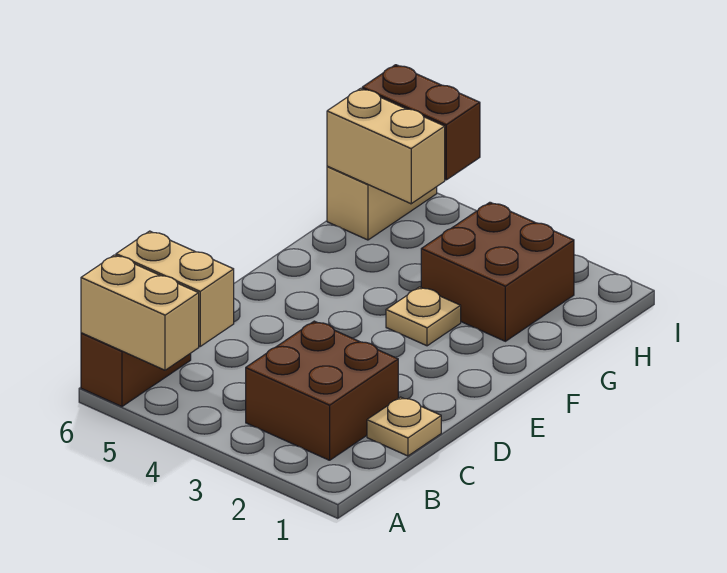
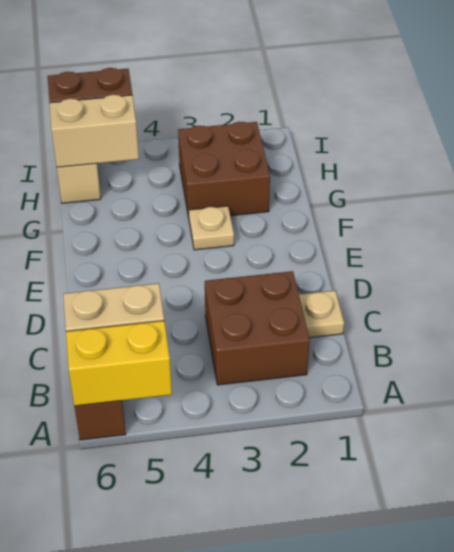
tan 1x2 brick [81,255,199,370] -> yellow 1x2 brick [66,321,172,406]

